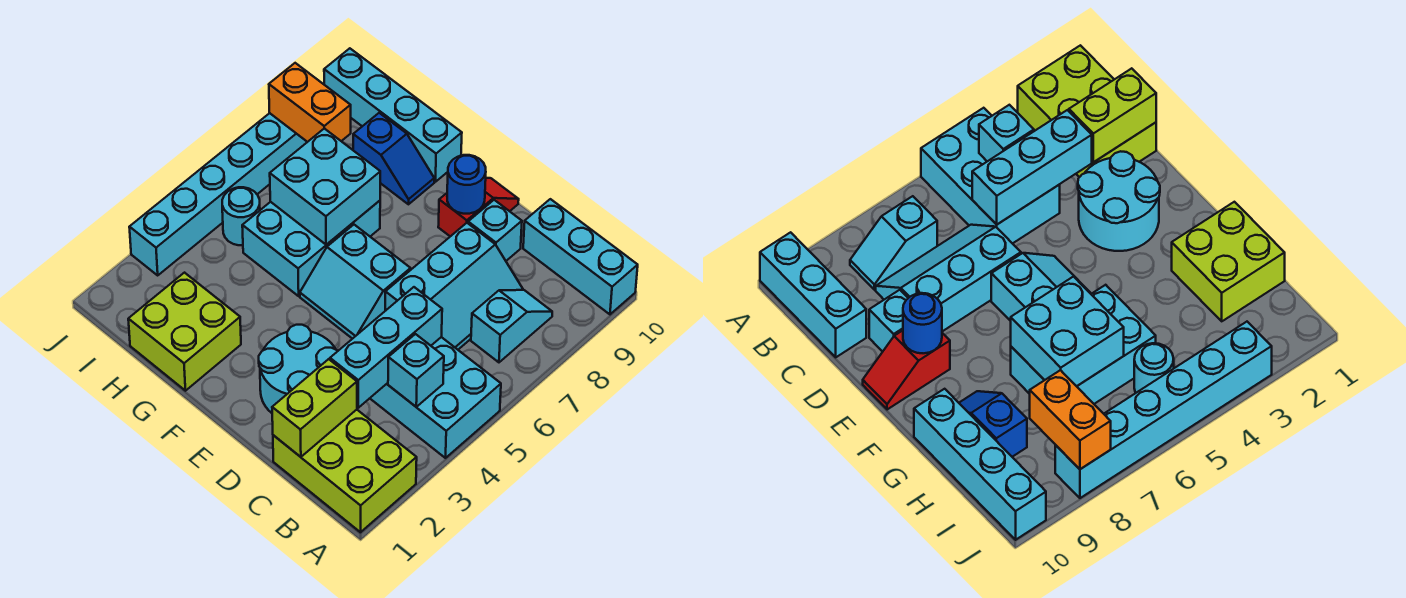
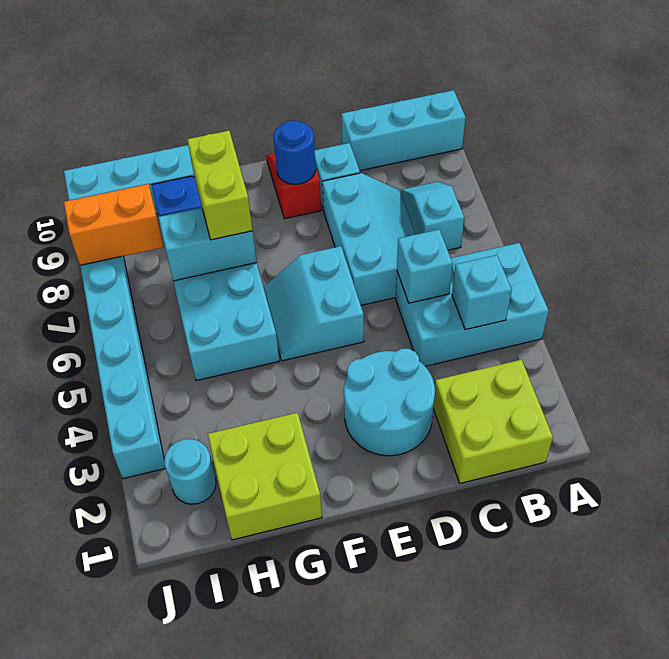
lime 2x3 brick [273,410,417,532] -> lime 2x2 brick [433,360,553,483]
lime 1x2 brick [272,359,357,457] -> lime 1x2 brick moved to [187,131,253,240]
cyan 1x3 brick [330,287,442,408] -> cyan 1x1 brick [397,230,453,303]
cyan 2x2 slope [300,225,411,339] -> cyan 2x2 slope turned to [263,246,364,361]
cyan 2x2 brick [270,129,380,245] -> cyan 1x2 brick [159,208,257,281]
cyan 1x1 round brick [222,187,260,245] -> cyan 1x1 round brick moved to [164,439,216,504]

